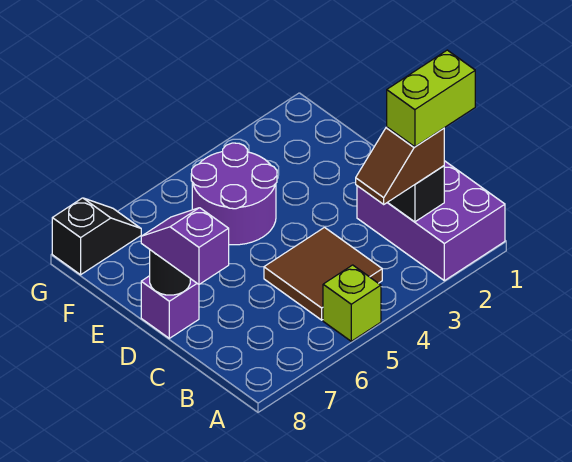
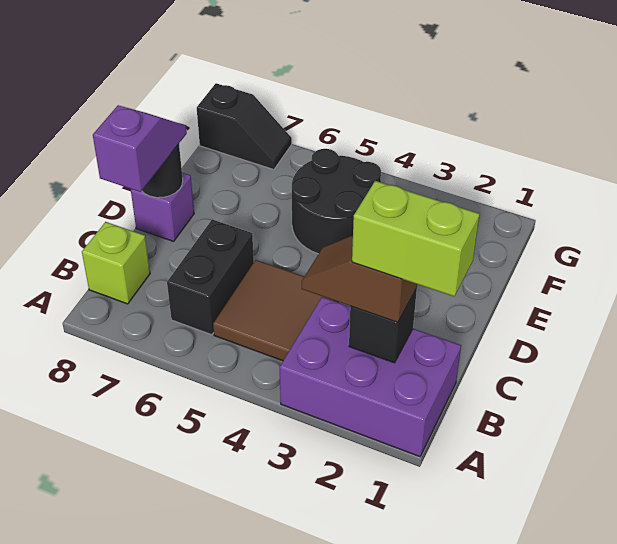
purple 2x3 brick [357,161,505,281] -> purple 2x3 brick turned to [280,297,461,457]
lime 1x1 brick [323,265,381,341] -> lime 1x1 brick moved to [82,222,150,304]
none -> black 1x2 brick [167,220,254,335]
purple 2x2 round brick [191,143,277,245] -> black 2x2 round brick [292,149,381,254]

